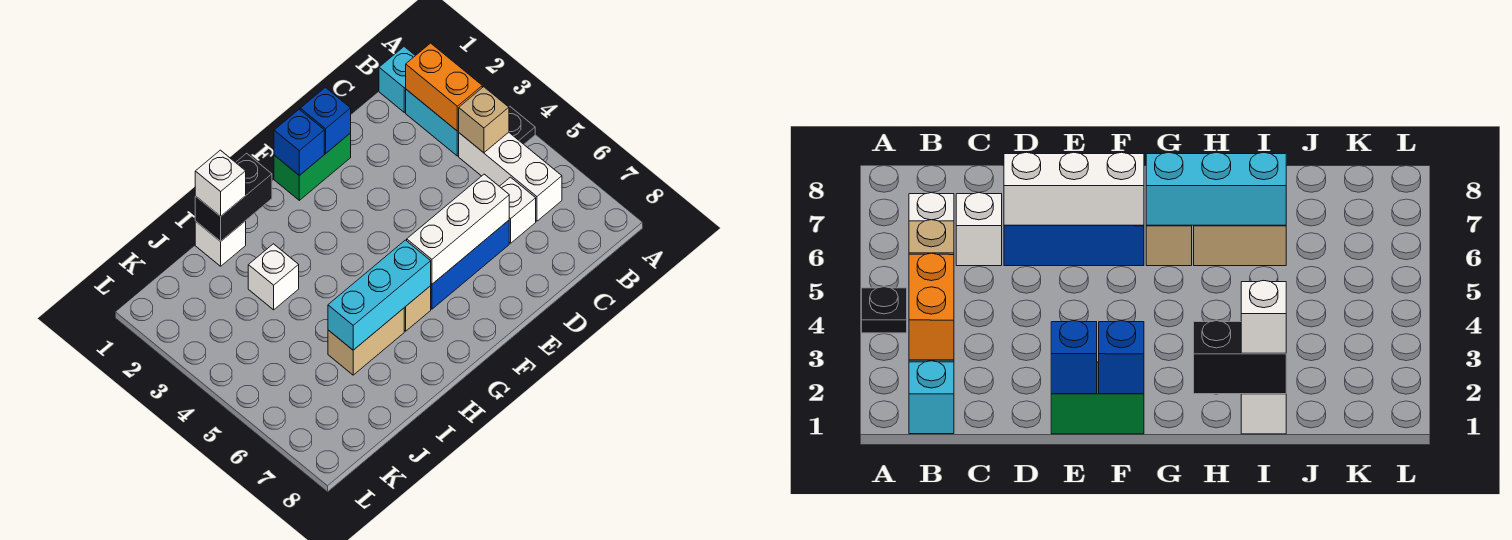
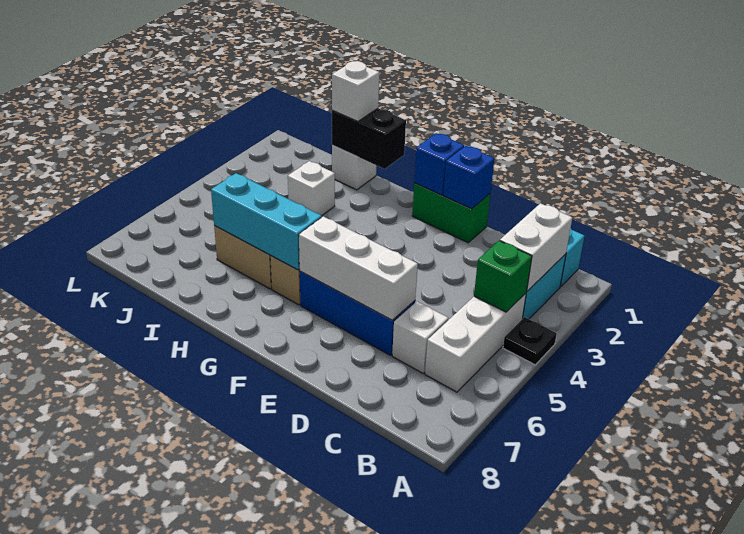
orange 1x2 brick [406,43,482,131] -> white 1x2 brick [500,203,572,291]
tan 1x1 brick [458,87,509,153] -> green 1x1 brick [474,241,532,312]

